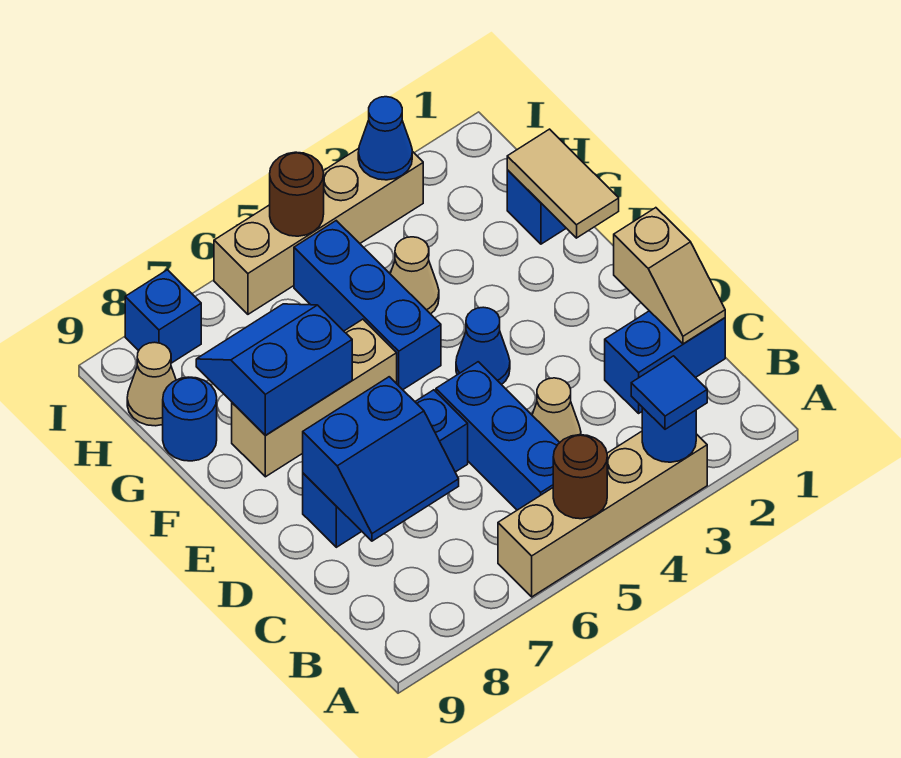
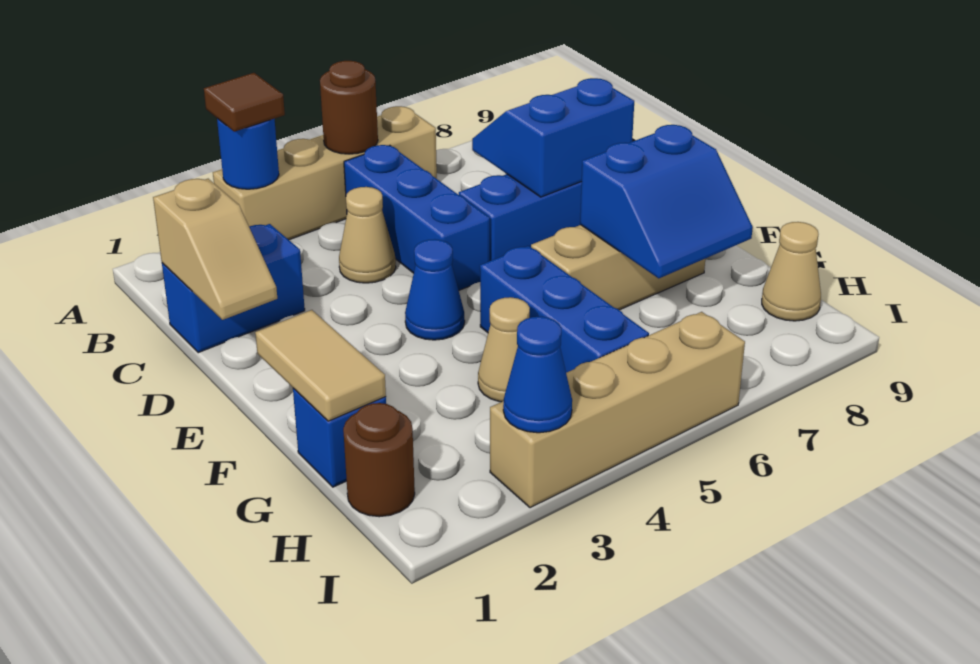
blue 1x1 tile [631,356,707,429] -> brown 1x1 tile [204,73,285,132]
tan 1x2 slope [614,208,725,344] -> tan 1x2 slope turned to [153,179,277,320]
blue 1x1 round brick [163,377,217,461] -> none
brown 1x1 round brick [270,152,324,236] -> brown 1x1 round brick moved to [343,403,415,517]
blue 1x1 brick [125,270,201,363] -> none

